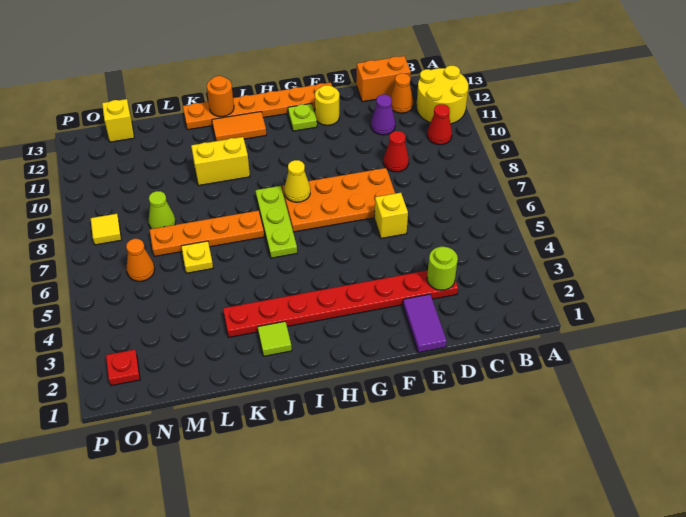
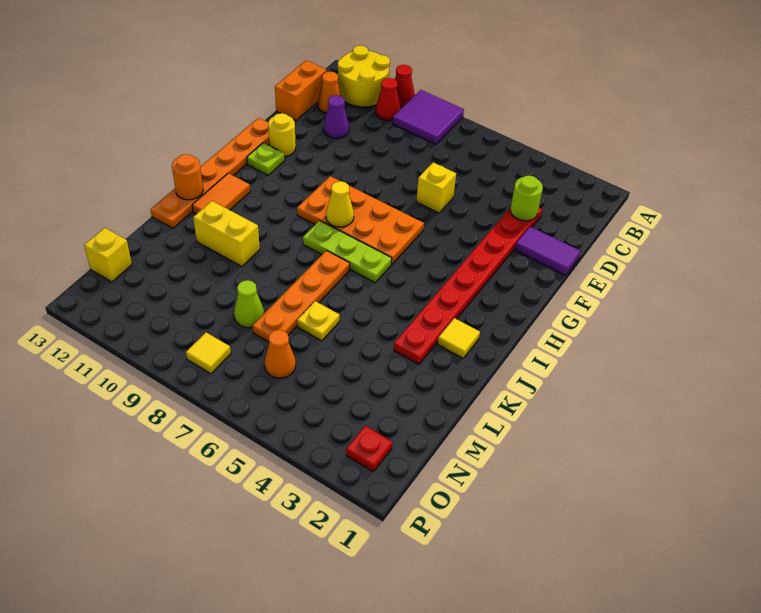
none -> purple 2x2 tile [392,90,464,144]
red 1x1 cone [384,131,409,172] -> red 1x1 cone moved to [395,65,415,107]
orange 2x4 plate [282,168,395,232] -> orange 2x4 plate turned to [297,176,424,264]
lime 1x1 tile [258,321,292,356] -> yellow 1x1 tile [438,318,480,358]
yellow 1x2 brick [191,137,250,185] -> yellow 1x2 brick turned to [193,201,260,267]

